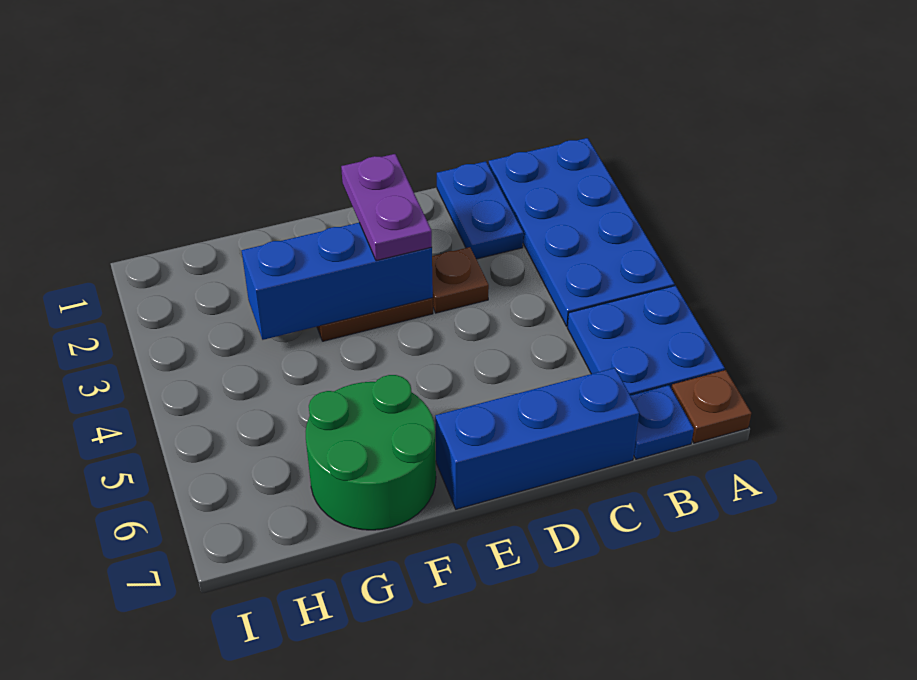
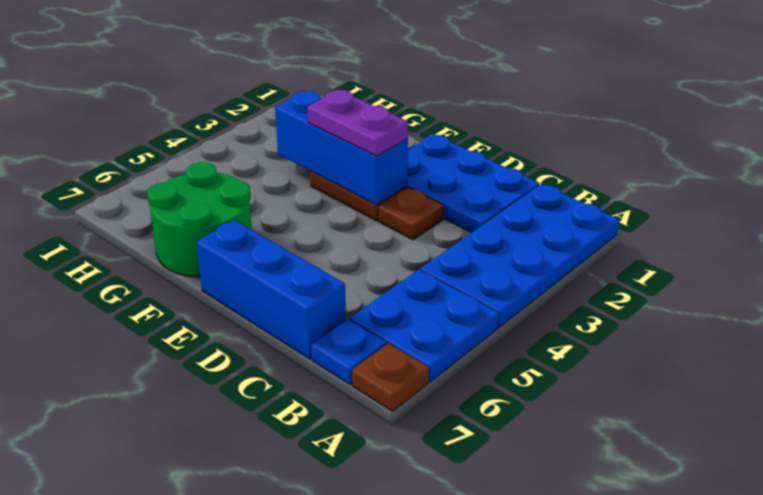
blue 1x2 plate [437,161,523,259] -> blue 2x3 plate [407,134,540,233]
purple 1x2 plate [341,154,432,261] -> purple 1x2 plate turned to [307,90,408,156]

